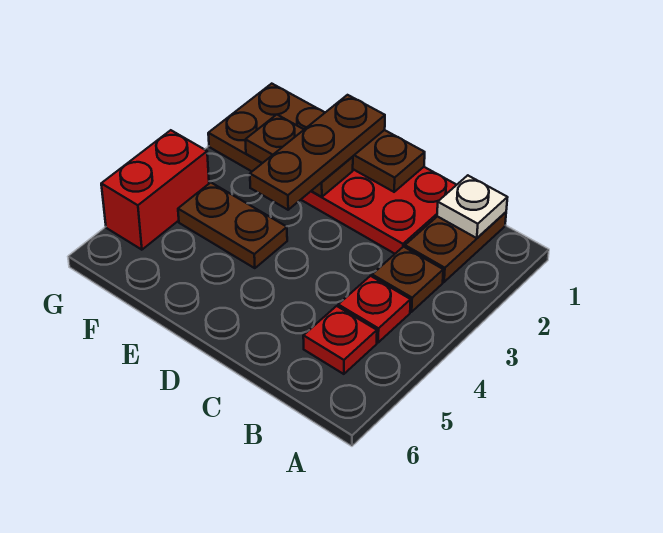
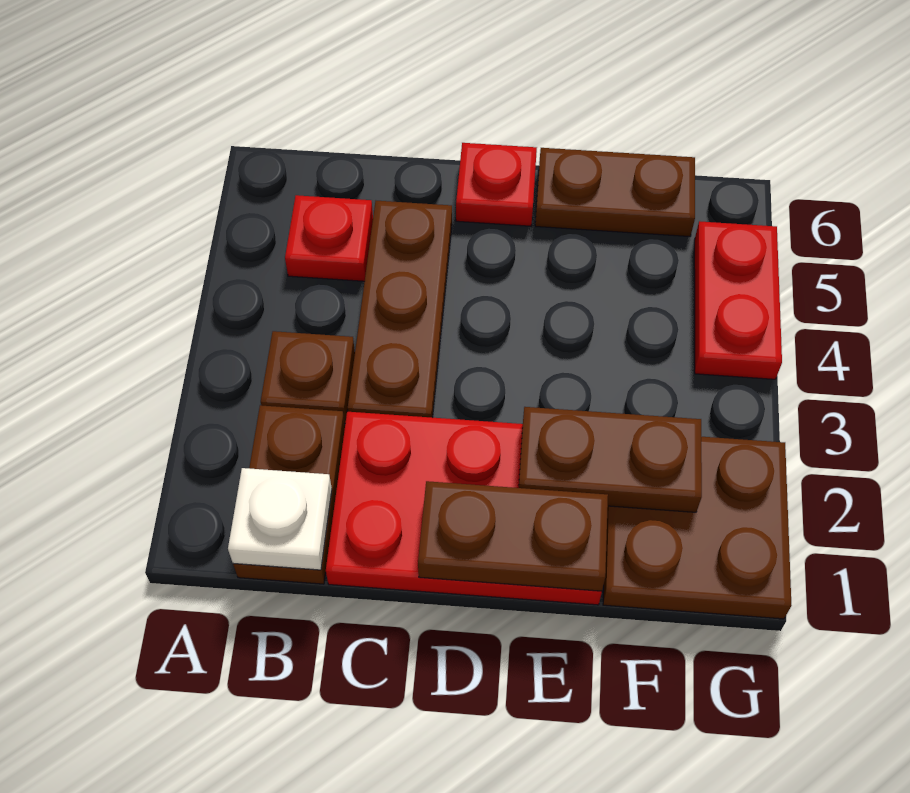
red 1x1 plate [338,276,411,342] -> red 1x1 plate moved to [456,143,537,226]
brown 1x3 plate [250,95,385,210] -> brown 1x3 plate moved to [348,201,452,418]
brown 1x2 plate [178,183,287,268] -> brown 1x2 plate moved to [535,148,695,237]
red 1x2 brick [101,130,209,250] -> red 1x2 plate [694,221,782,379]

